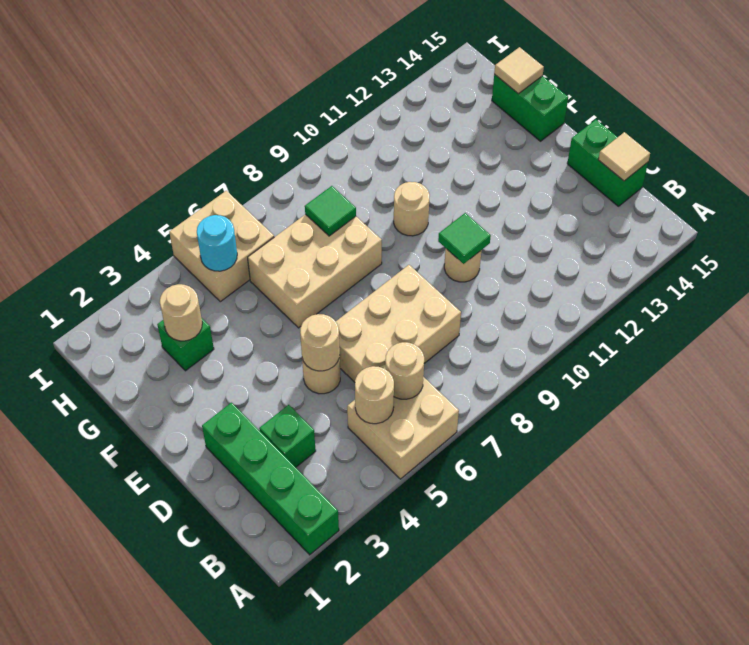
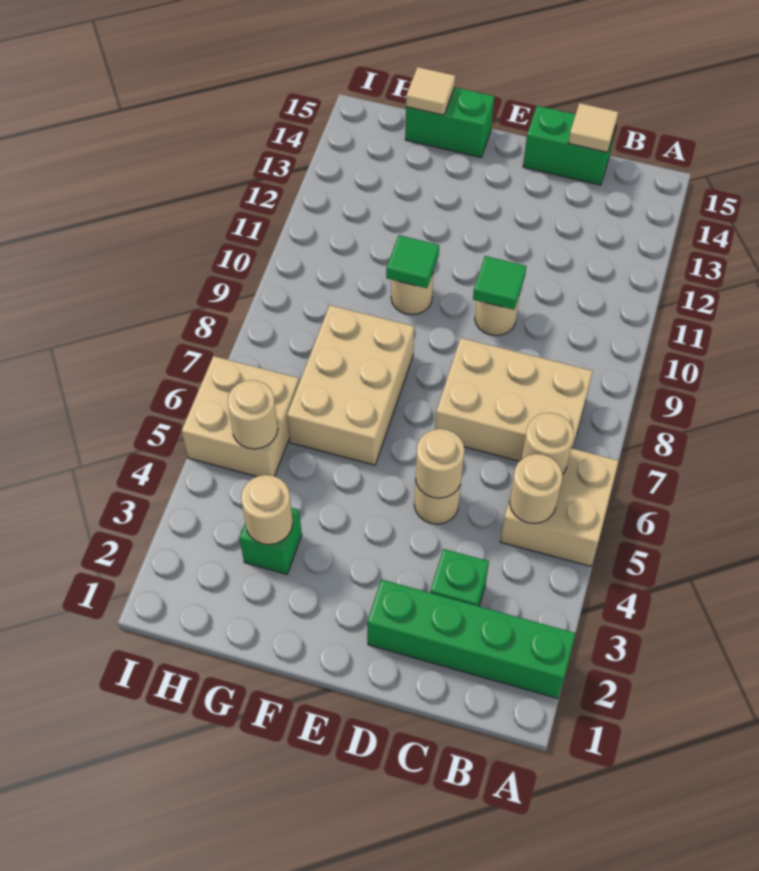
tan 2x3 brick [336,265,461,382] -> tan 2x3 brick turned to [435,338,593,461]
green 1x1 tile [305,186,356,236] -> green 1x1 tile moved to [386,235,439,288]
cyan 1x1 round brick [197,215,237,271] -> tan 1x1 round brick [227,380,278,449]

